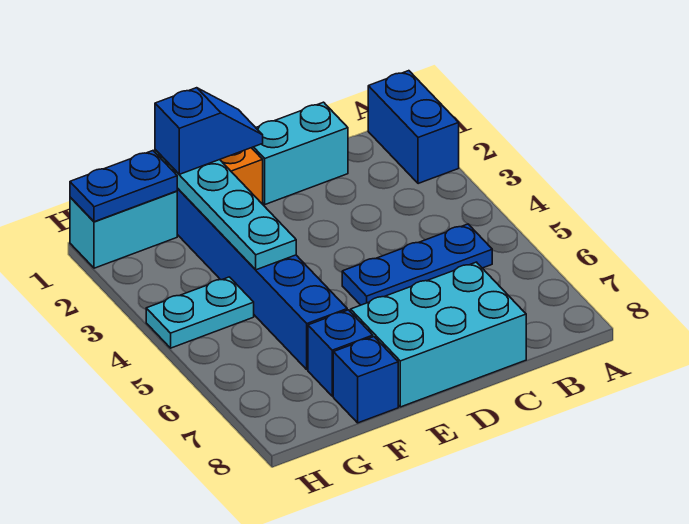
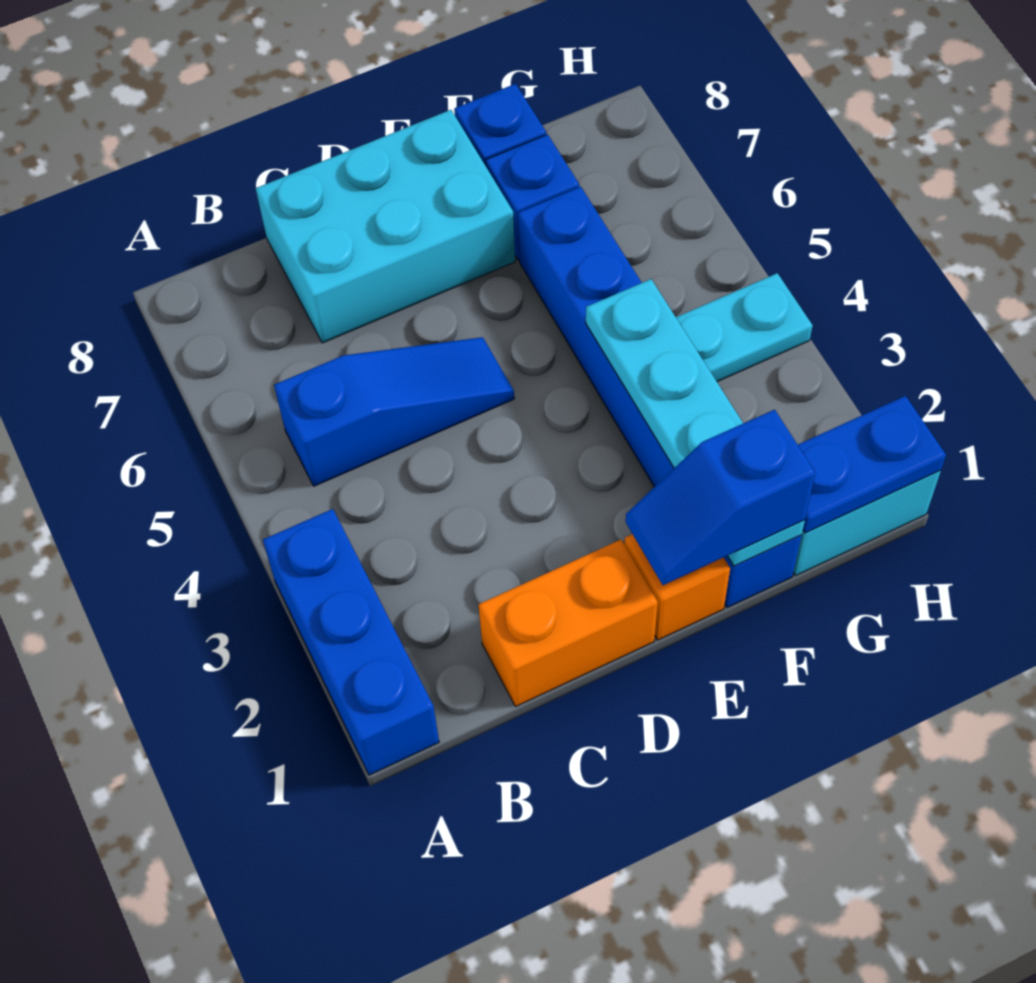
blue 1x2 brick [368,71,459,184] -> blue 1x3 brick [263,509,439,775]
blue 1x3 plate [342,224,492,305] -> blue 1x3 slope [274,337,514,486]
cyan 1x2 brick [252,102,348,204] -> orange 1x2 brick [479,540,658,706]

